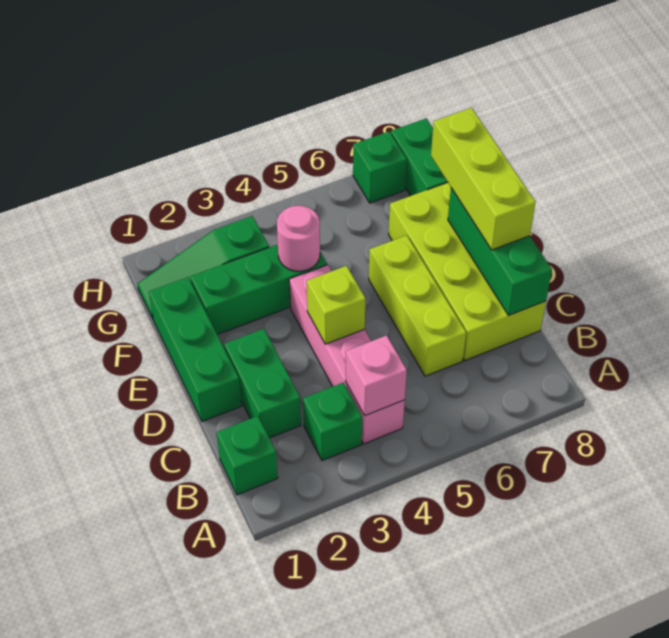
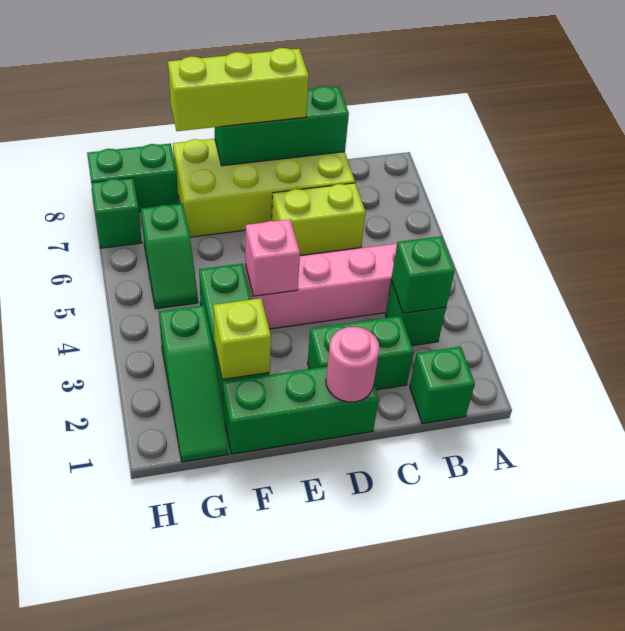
none -> green 1x1 brick [391,236,455,313]
pink 1x1 brick [346,335,407,416] -> pink 1x1 brick moved to [245,219,300,296]
lime 1x3 brick [369,235,466,376] -> lime 1x2 brick [272,183,366,256]
lime 1x1 brick [307,266,366,344] -> lime 1x1 brick moved to [213,298,271,379]
pink 1x1 round brick [277,206,320,271] -> pink 1x1 round brick moved to [326,327,379,402]
none -> green 1x2 slope [141,204,198,309]

